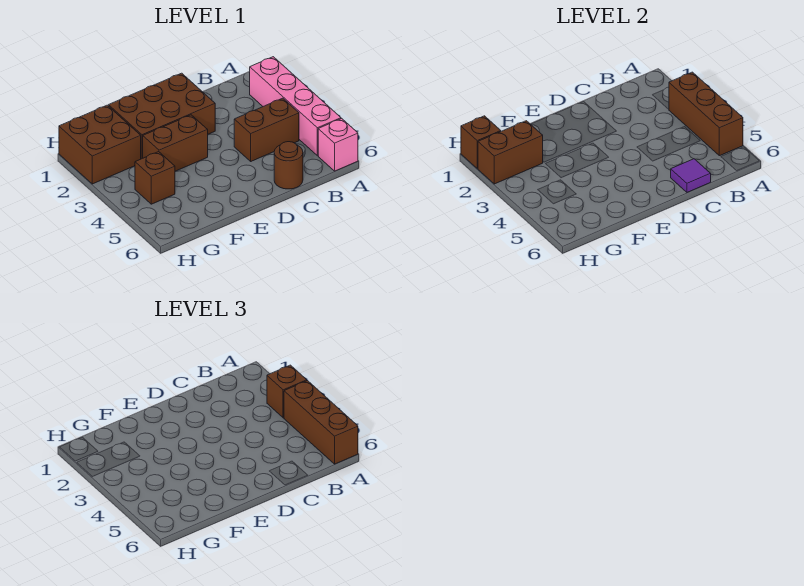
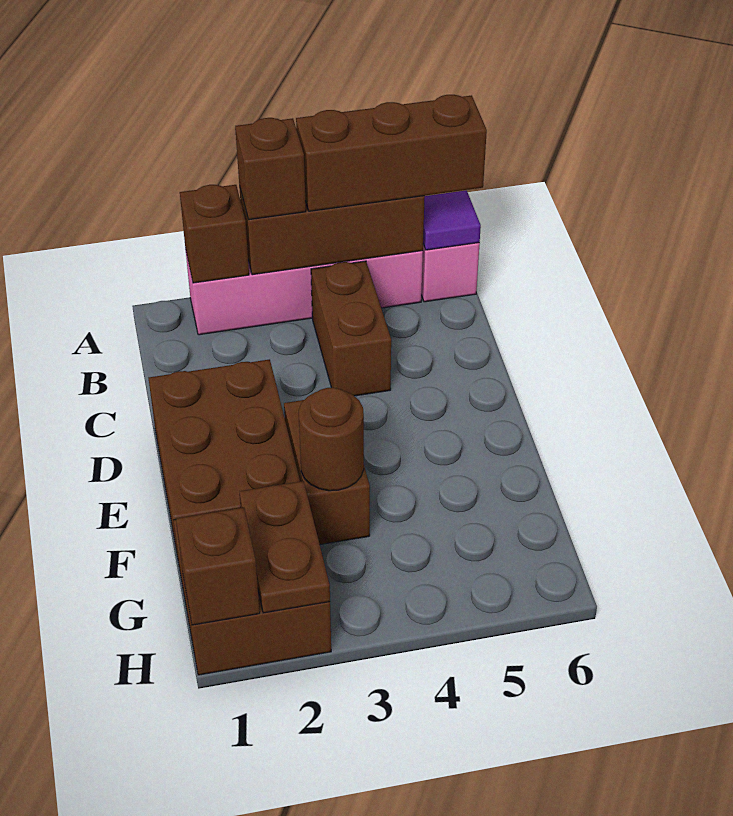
brown 1x1 round brick [274,142,303,189] -> brown 1x1 round brick moved to [299,388,364,491]
purple 1x1 tile [671,159,711,192] -> purple 1x1 tile moved to [423,190,481,250]
brown 1x2 brick [478,121,543,184] -> brown 1x2 plate [240,481,330,613]
brown 1x1 brick [135,152,175,204] -> brown 1x1 brick moved to [180,185,249,283]

